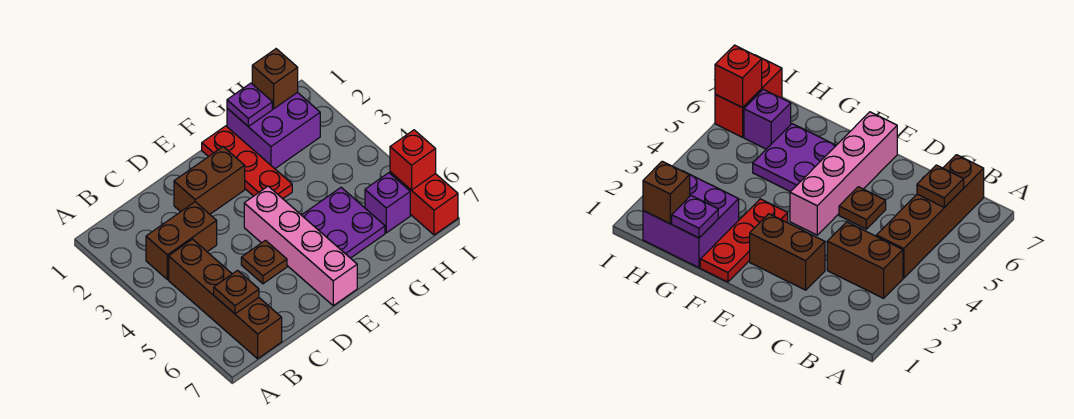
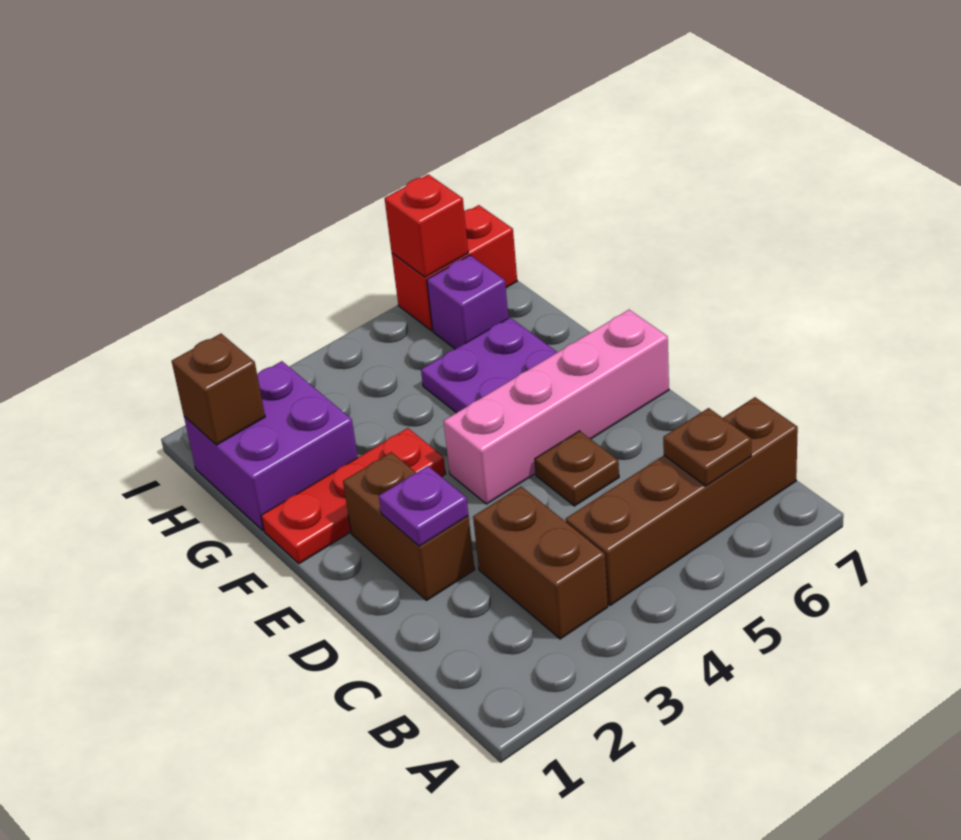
purple 1x1 plate [227,83,272,126] -> purple 1x1 plate moved to [379,466,469,546]

